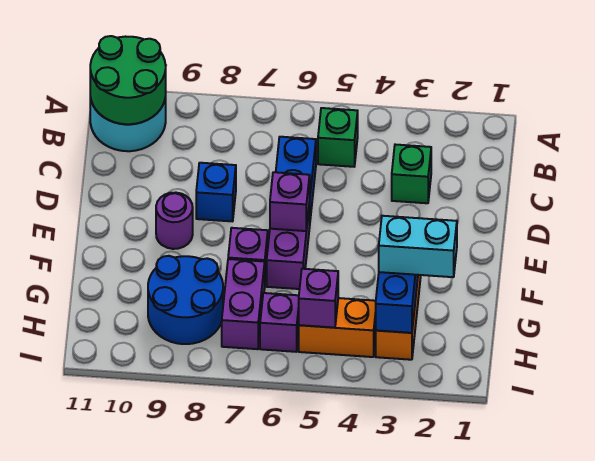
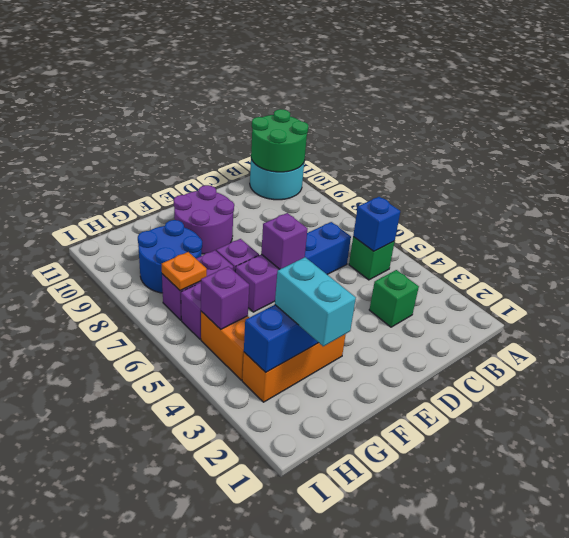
blue 1x1 brick [196,163,236,221] -> blue 1x1 brick moved to [353,197,400,251]
purple 1x1 round brick [156,193,193,249] -> purple 2x2 round brick [174,185,234,254]
none -> orange 1x1 plate [162,252,207,291]

